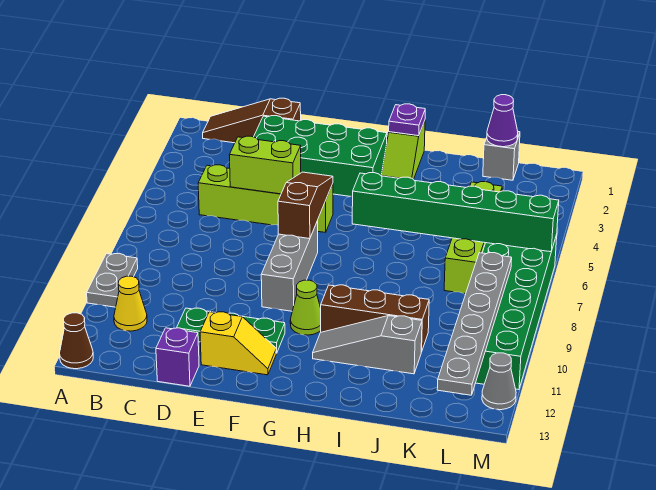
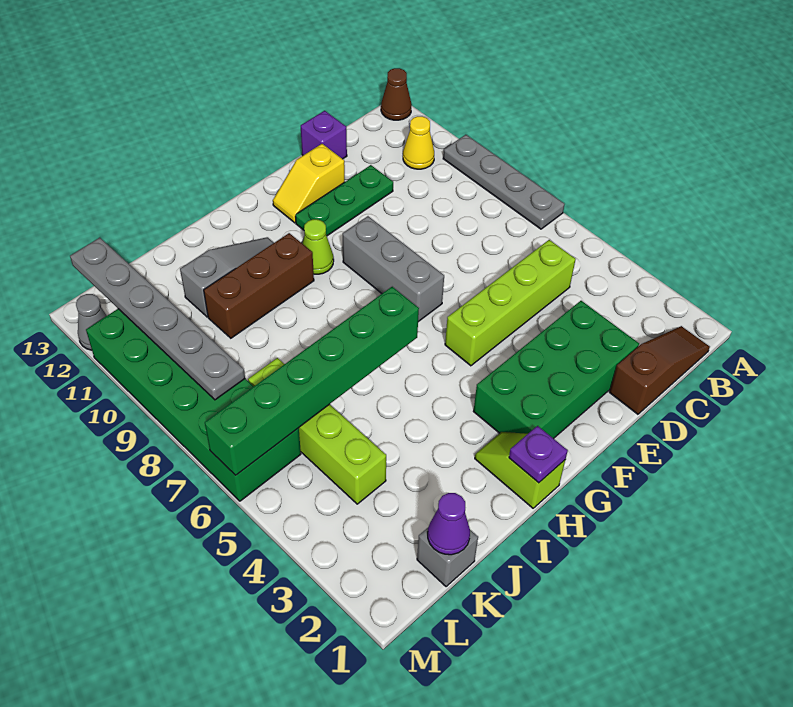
grey 1x2 plate [87,253,138,307] -> grey 1x4 plate [443,135,565,229]
lime 1x2 brick [229,136,301,194] -> none
brown 1x3 slope [278,172,333,239] -> none

